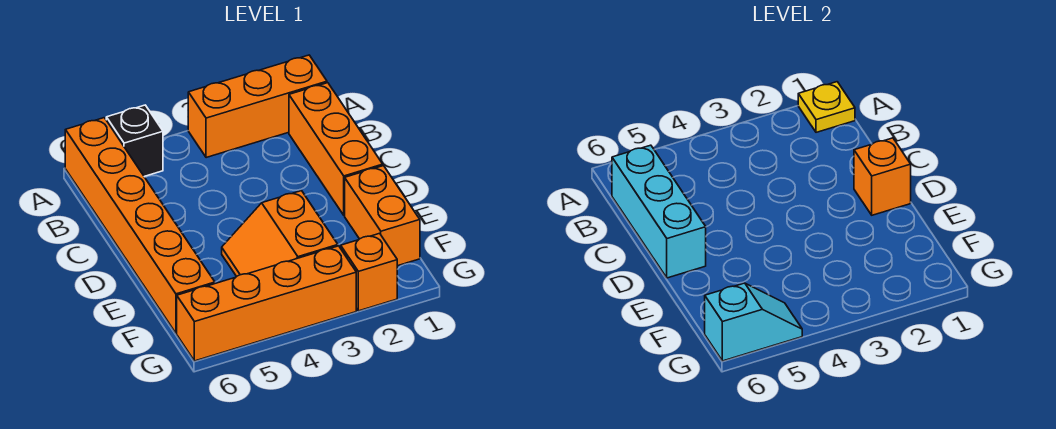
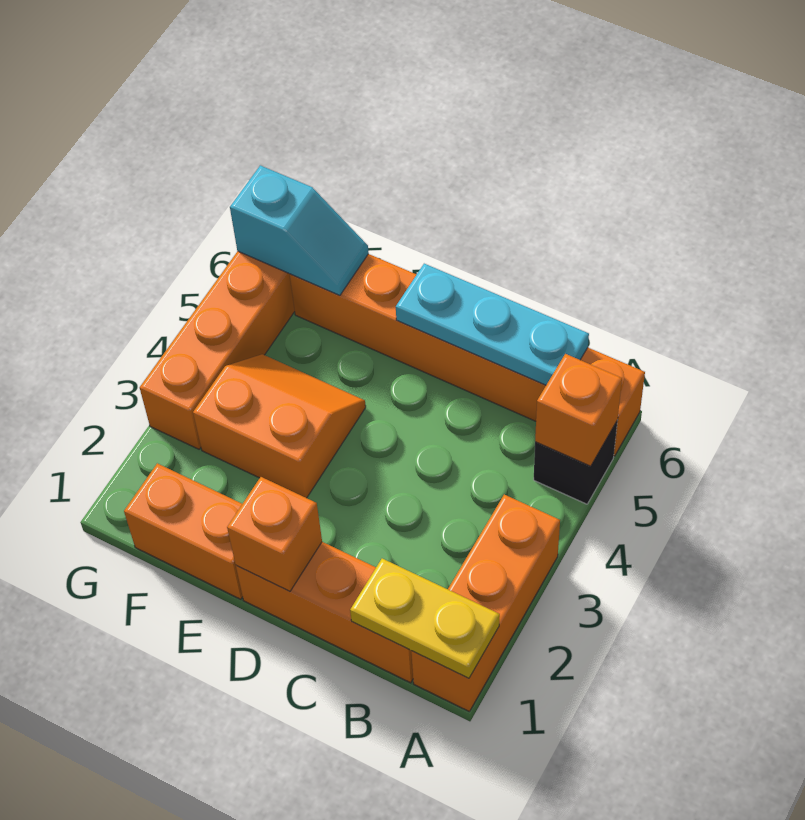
yellow 1x1 plate [798,82,855,132] -> yellow 1x2 plate [350,559,500,678]
cyan 1x3 brick [612,145,706,278] -> cyan 1x3 plate [396,264,589,385]
orange 1x1 brick [341,233,397,311] -> orange 1x1 brick moved to [535,354,622,466]
cyan 1x2 slope [705,283,802,361] -> cyan 1x2 slope turned to [230,165,369,295]

